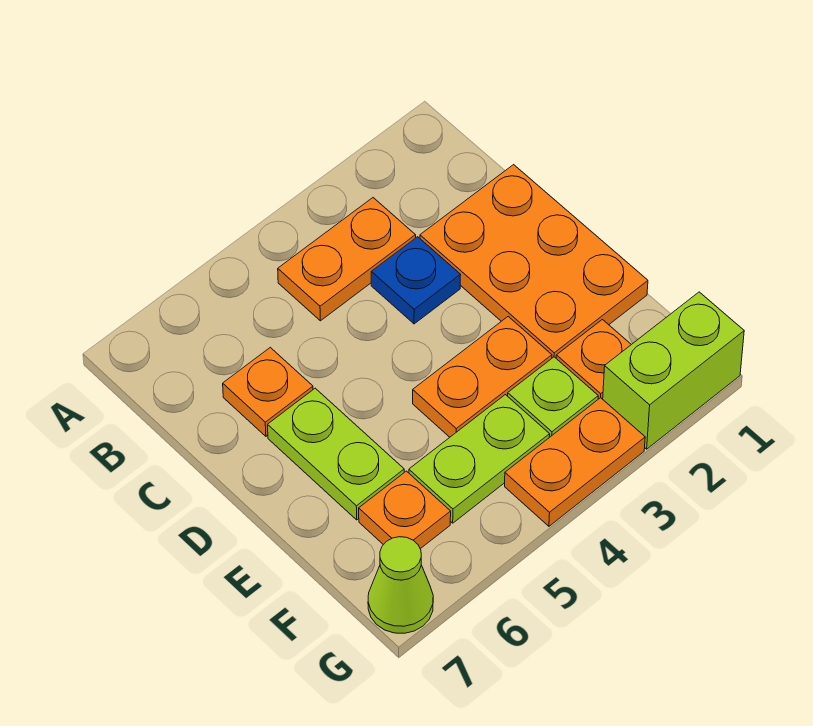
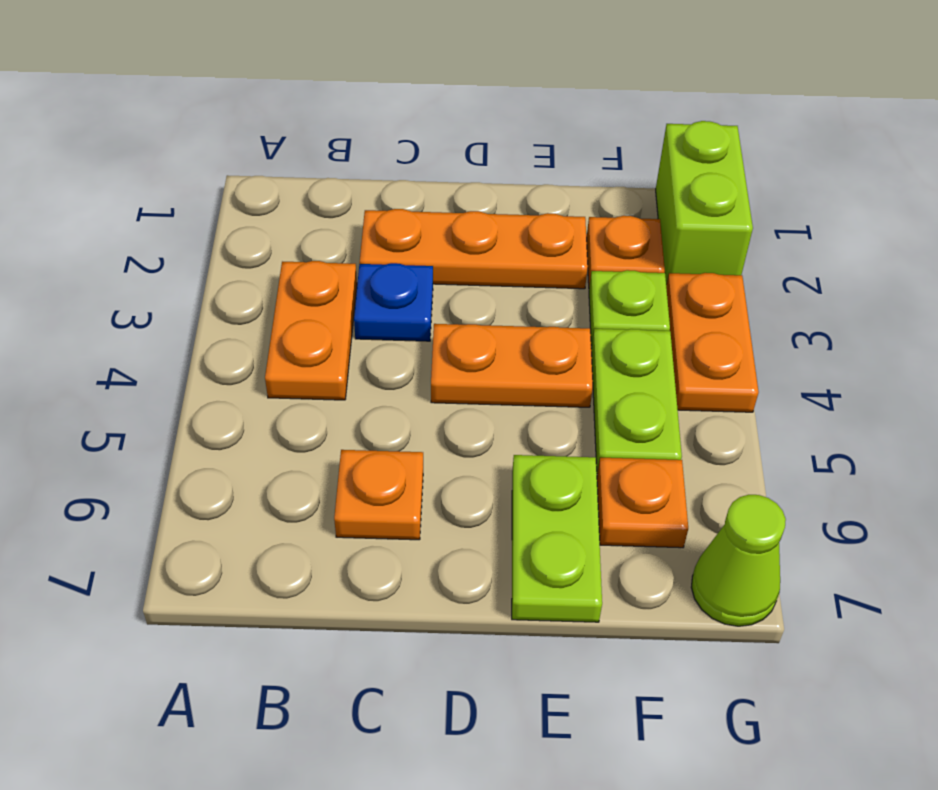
orange 2x3 plate [420,165,648,358] -> orange 1x3 plate [360,209,588,289]
lime 1x2 plate [268,388,404,520] -> lime 1x2 plate turned to [512,455,602,622]
orange 1x2 plate [413,317,552,437] -> orange 1x2 plate turned to [431,324,593,407]

